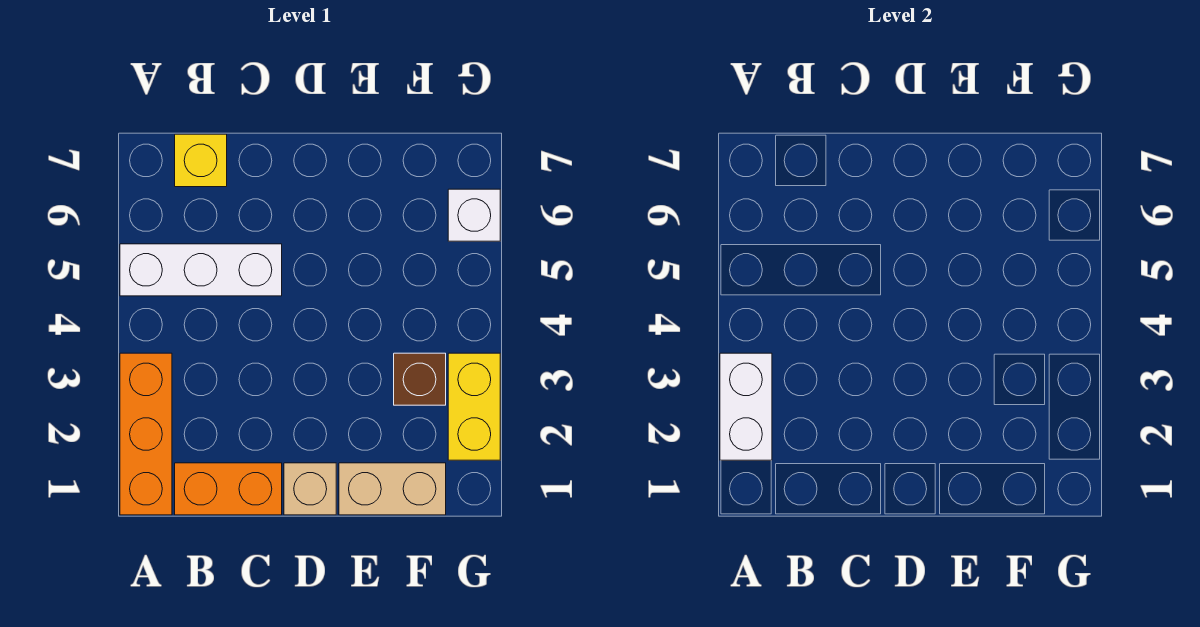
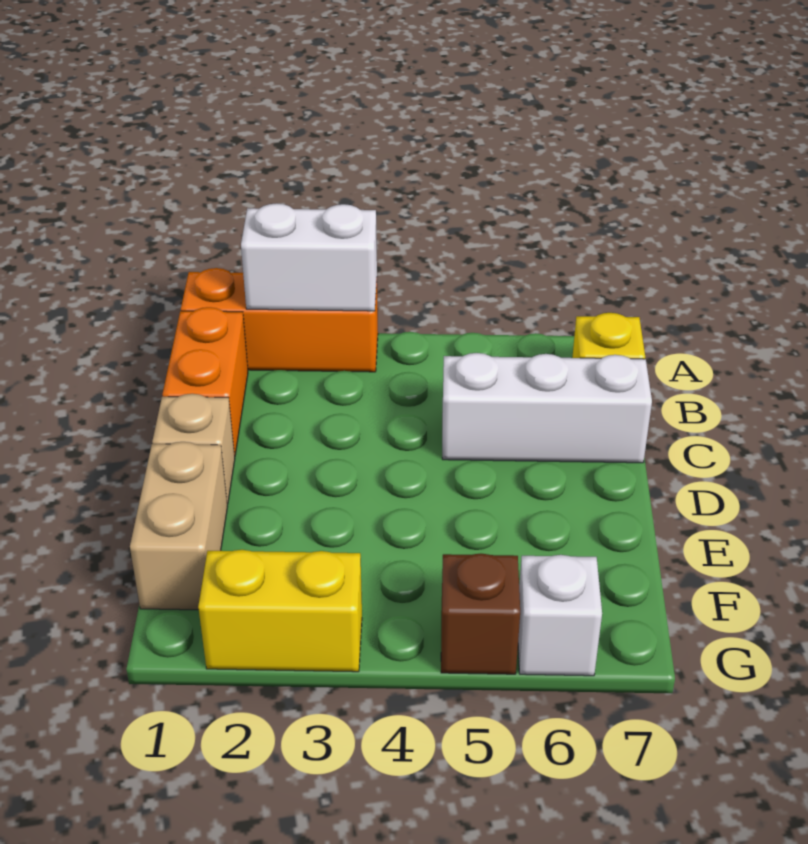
white 1x3 brick [120,244,282,296] -> white 1x3 brick turned to [442,353,652,463]
brown 1x1 brick [394,353,446,405] -> brown 1x1 brick moved to [441,554,520,674]

